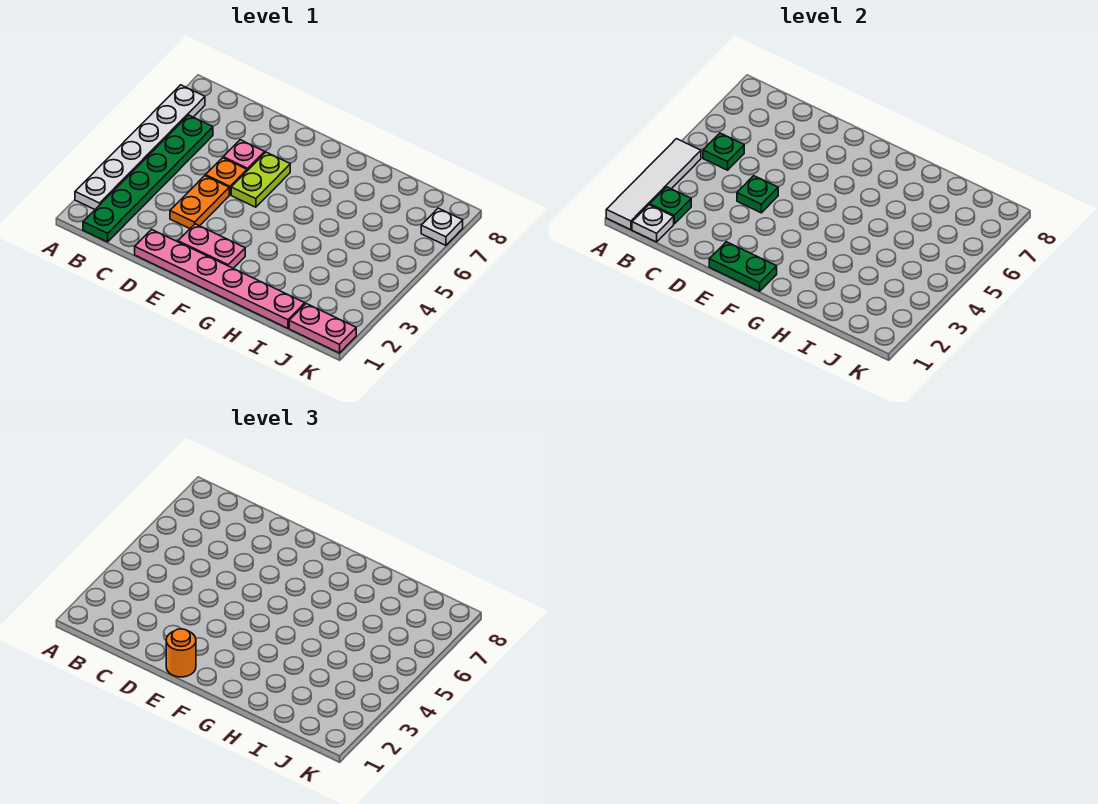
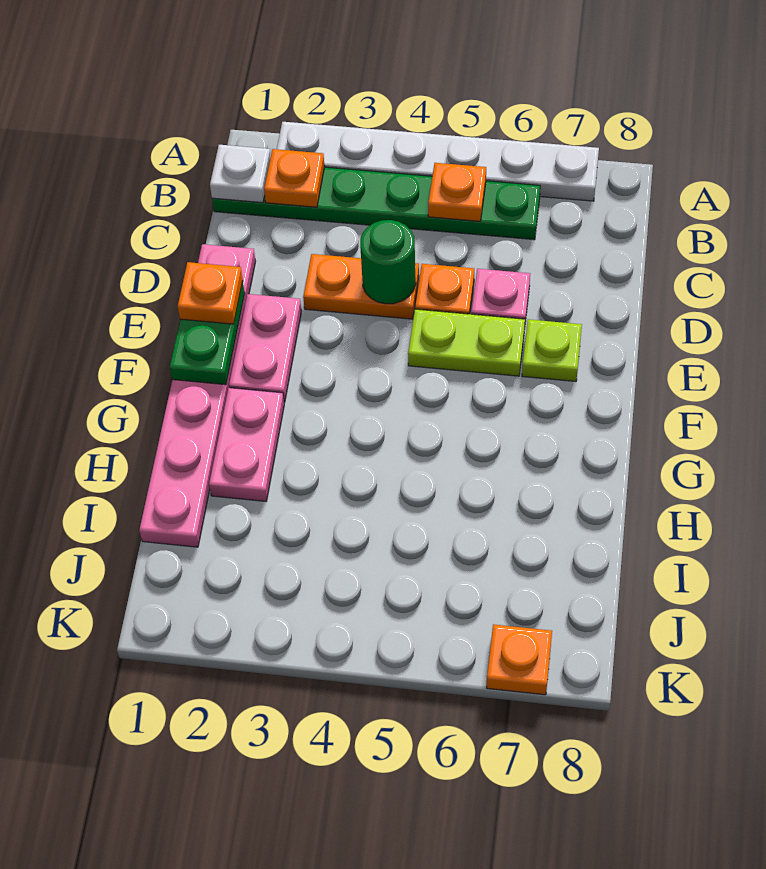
white 1x4 tile [606,139,701,230] -> none
green 1x1 plate [650,187,691,224] -> orange 1x1 plate [264,149,325,207]
green 1x1 plate [703,133,744,170] -> orange 1x1 plate [428,163,486,221]
green 1x1 plate [737,176,778,213] -> green 1x1 round brick [360,220,416,304]
orange 1x1 round brick [166,629,196,677] -> orange 1x1 plate [178,262,243,324]
none -> lime 1x1 plate [522,319,582,382]
pink 1x2 plate [289,304,356,353] -> pink 1x2 plate moved to [209,388,284,501]
white 1x1 plate [421,208,463,245] -> orange 1x1 plate [487,624,552,695]

